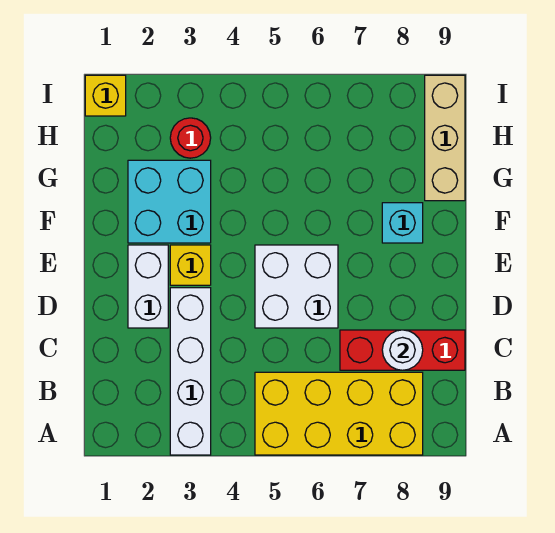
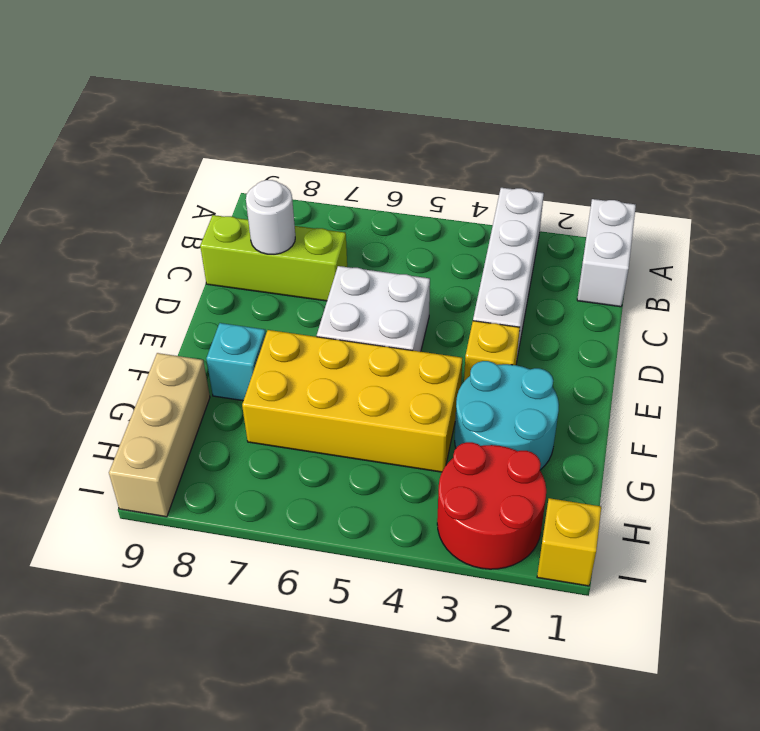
yellow 2x4 brick [255,372,423,455] -> yellow 2x4 brick moved to [242,330,462,472]
red 1x3 brick [340,330,465,370] -> lime 1x3 brick [200,215,347,301]
white 1x2 brick [128,245,168,328] -> white 1x2 brick moved to [577,199,636,307]
cyan 2x2 brick [128,160,211,243] -> cyan 2x2 round brick [455,361,559,470]
red 1x1 round brick [170,118,211,158] -> red 2x2 round brick [437,442,546,569]

